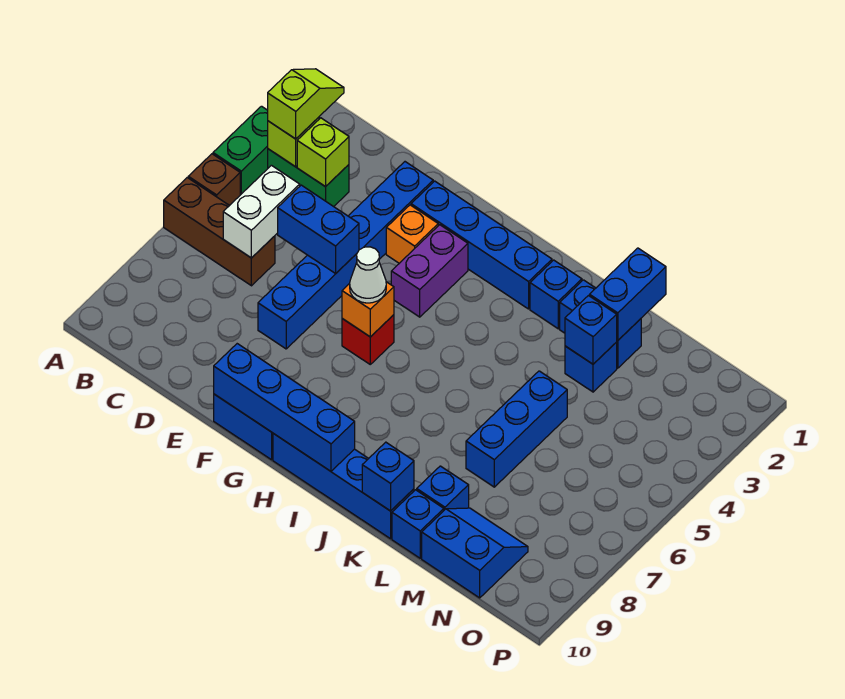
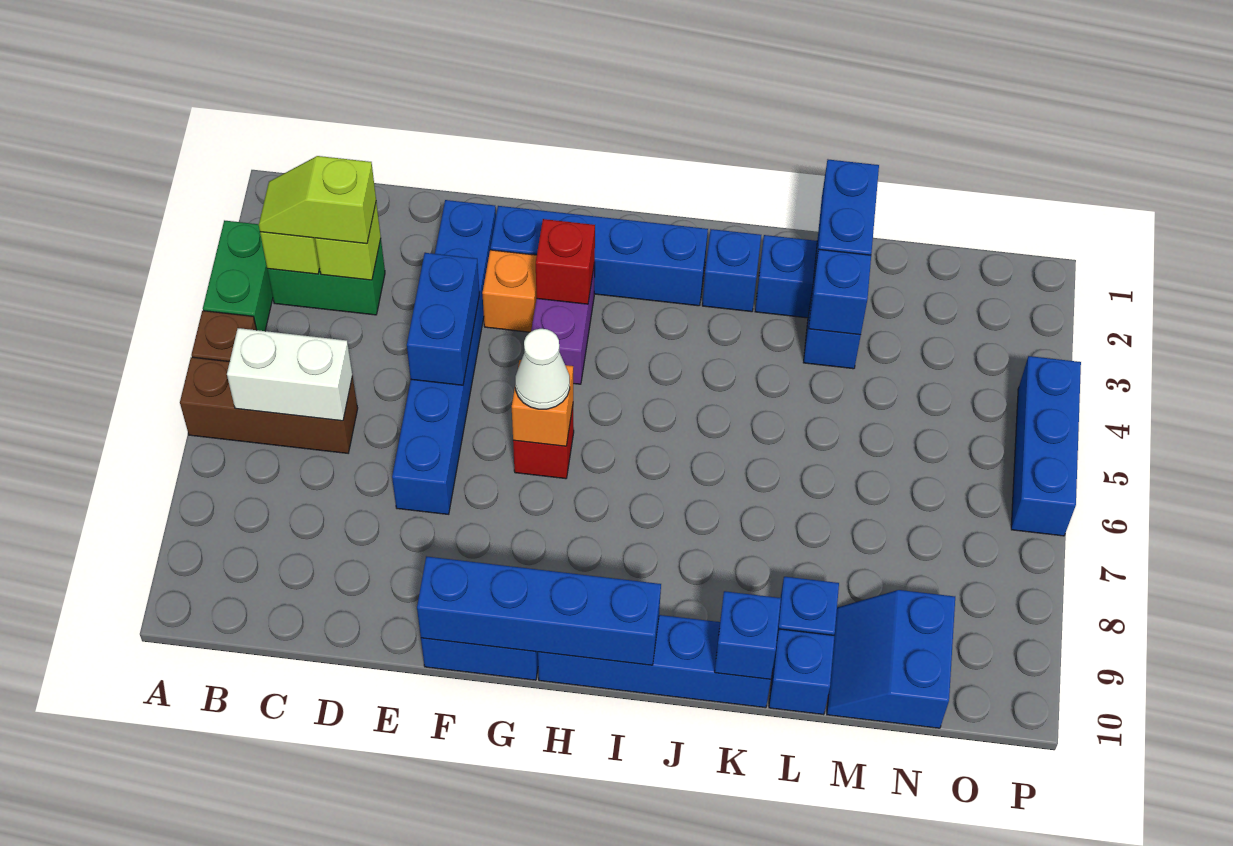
lime 1x2 slope [268,69,344,139] -> lime 1x2 slope turned to [259,156,376,244]
white 1x2 brick [223,165,300,258] -> white 1x2 brick turned to [227,328,353,421]
blue 1x2 brick [278,185,359,273] -> blue 1x2 brick turned to [407,253,479,385]
none -> red 1x1 brick [536,219,595,304]
blue 1x3 brick [466,371,567,487] -> blue 1x3 brick moved to [1011,356,1081,536]
blue 2x2 slope [422,508,528,598] -> blue 2x2 slope turned to [827,590,955,728]

